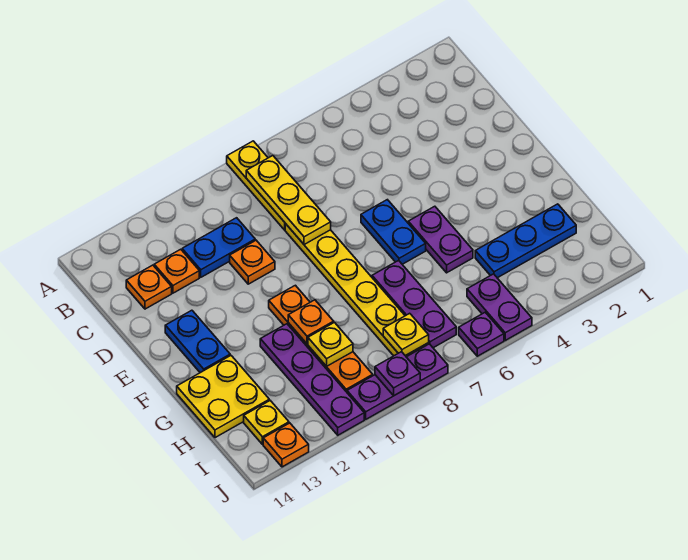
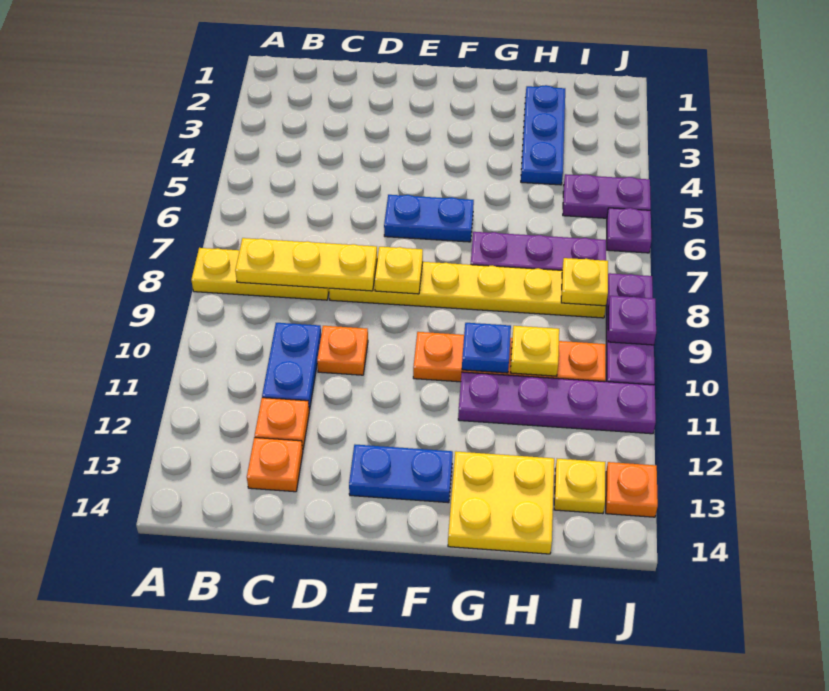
none -> yellow 1x1 plate [375,247,423,294]
purple 1x2 plate [408,206,473,273] -> none
orange 1x1 plate [288,300,334,344] -> blue 1x1 plate [462,323,511,373]

